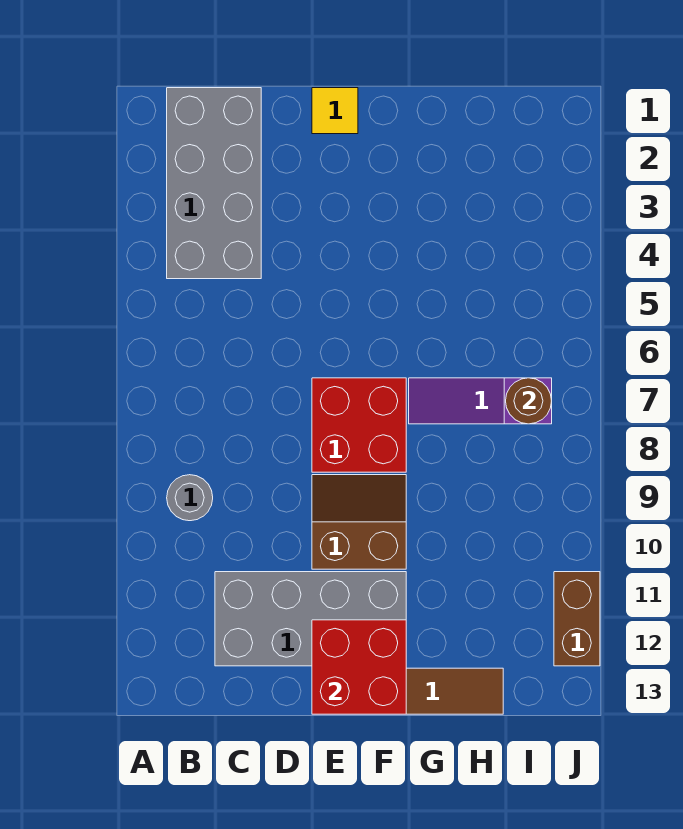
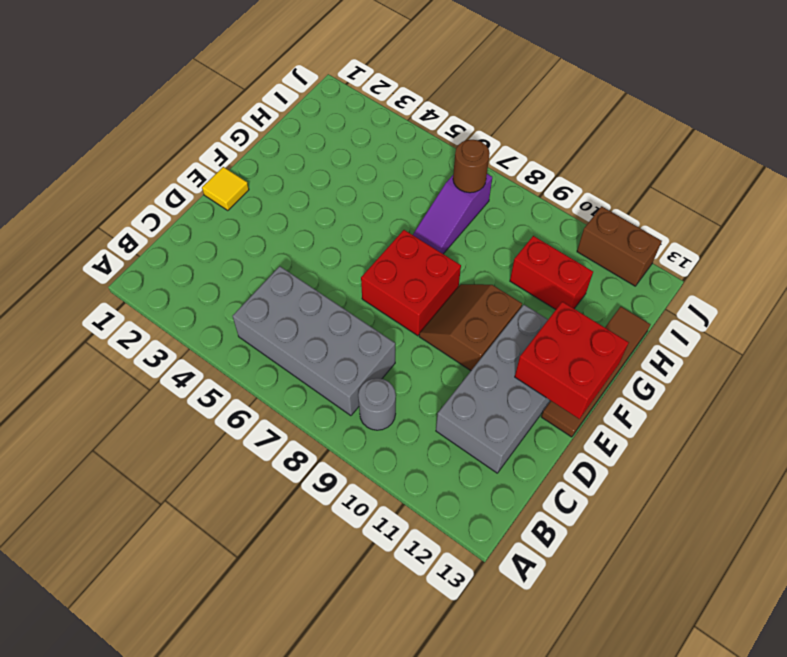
grey 2x4 brick [167,88,261,279] -> grey 2x4 brick moved to [233,266,395,416]
none -> red 1x2 brick [510,236,593,309]

